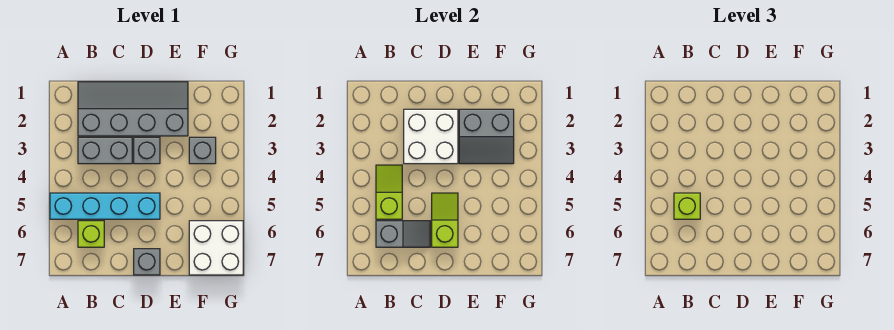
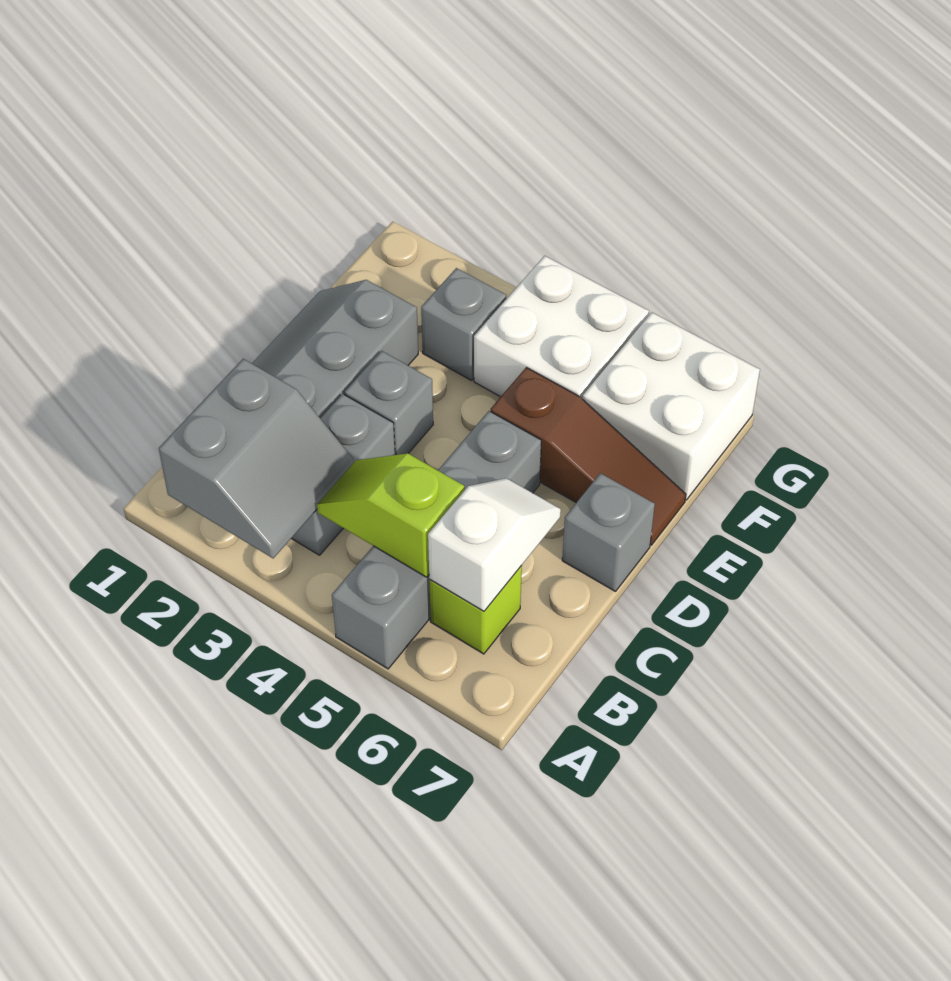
cyan 1x4 brick [50,193,160,219] -> grey 1x4 brick [332,411,541,669]
lime 1x1 brick [674,193,700,219] -> none
grey 1x2 slope [376,221,430,247] -> white 1x2 slope [428,478,561,611]
white 2x2 brick [404,109,458,164] -> white 2x2 brick moved to [474,256,649,398]
lime 1x2 slope [432,193,458,247] -> none
grey 2x2 slope [459,109,514,164] -> grey 2x2 slope moved to [159,359,354,558]
none -> brown 1x3 slope [491,367,686,545]

